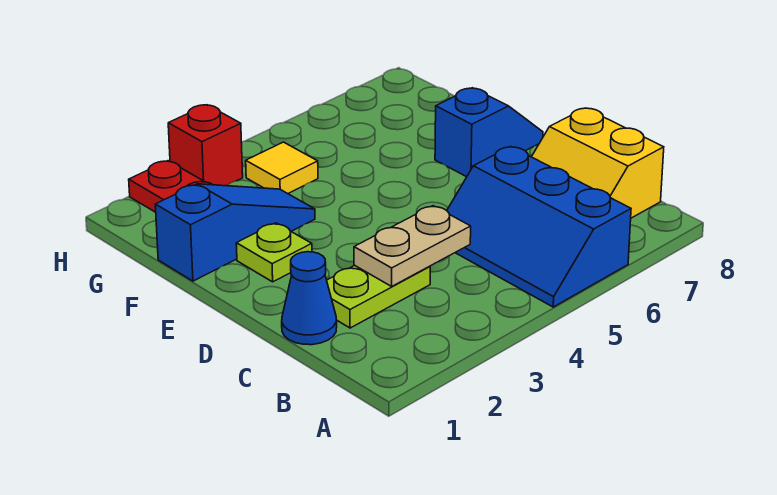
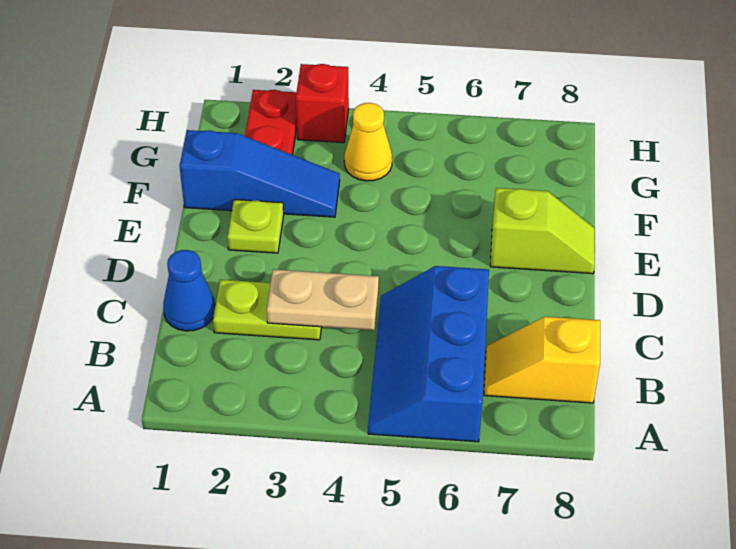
yellow 2x2 slope [532,108,664,218] -> yellow 1x2 slope [484,317,600,403]
blue 1x2 slope [435,88,543,177] -> lime 1x2 slope [490,188,595,274]
yellow 1x1 tile [246,142,318,194] -> yellow 1x1 cone [344,103,392,181]

